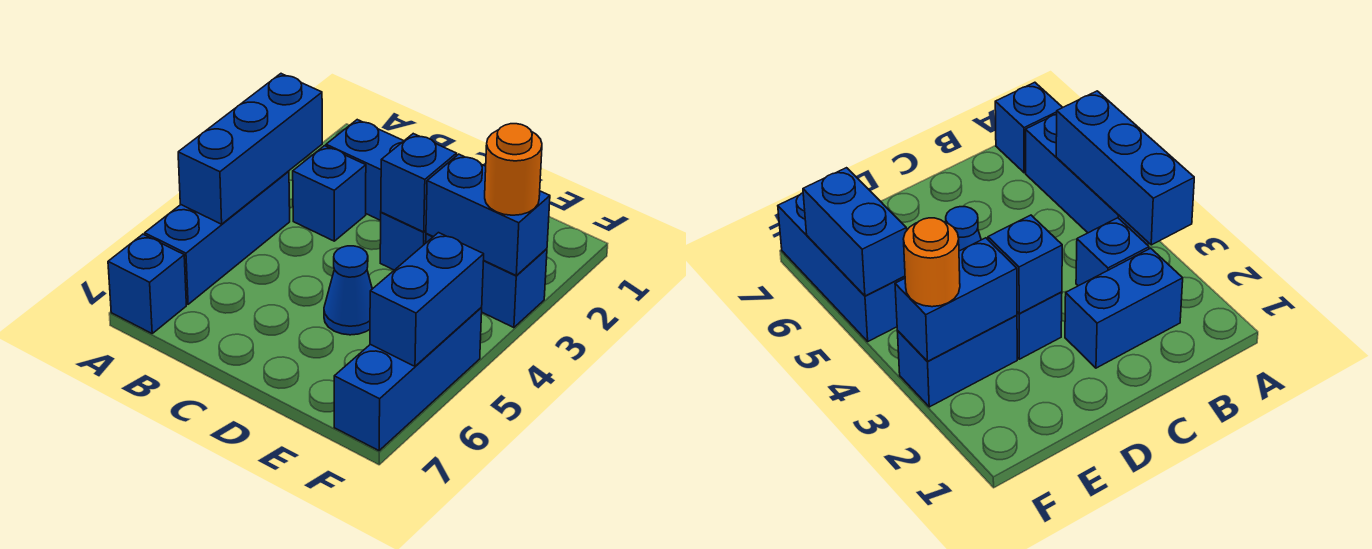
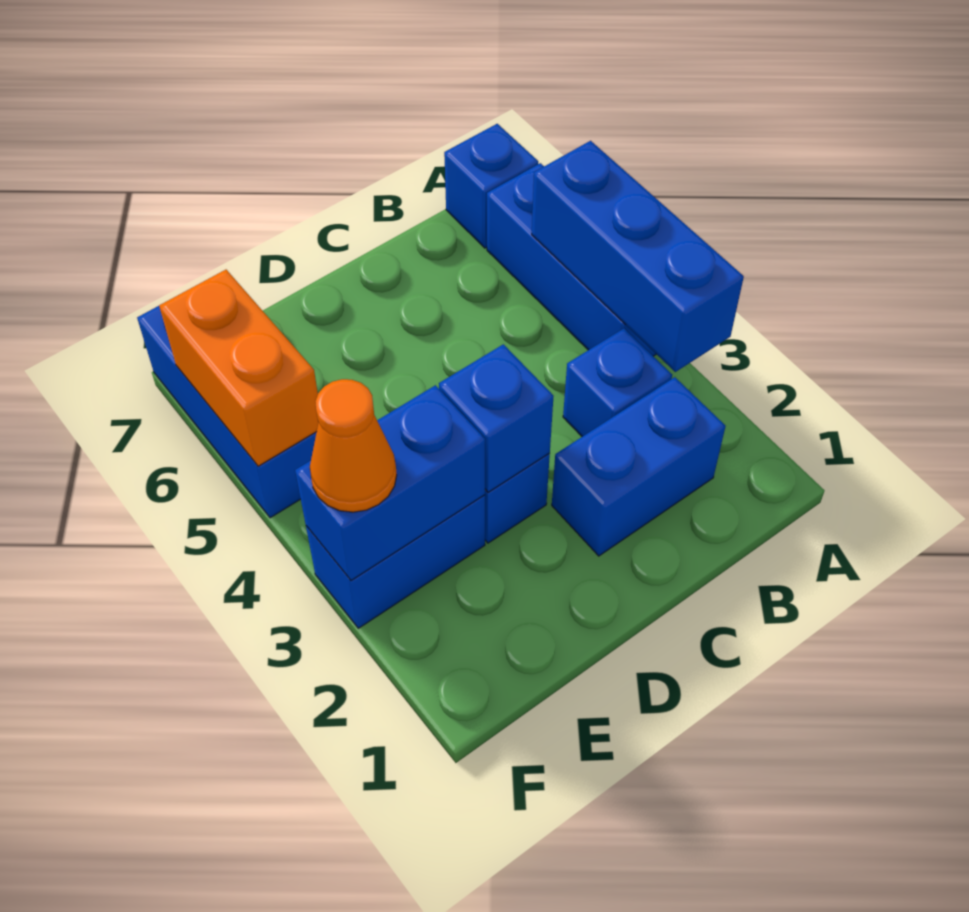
blue 1x1 cone [324,246,372,335] -> none
orange 1x1 round brick [485,124,542,215] -> orange 1x1 cone [310,379,397,512]
blue 1x2 brick [370,233,484,366] -> orange 1x2 brick [159,270,318,466]

